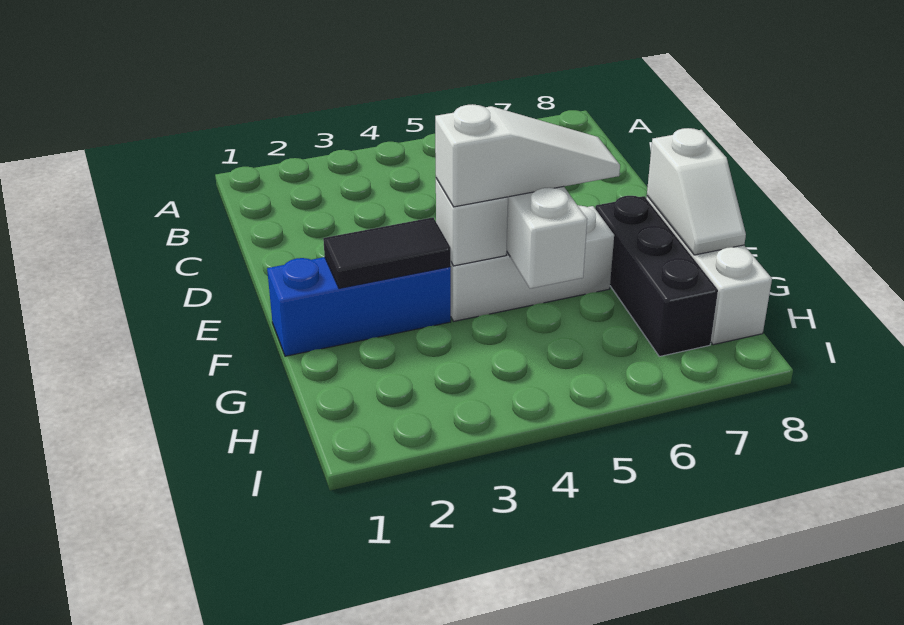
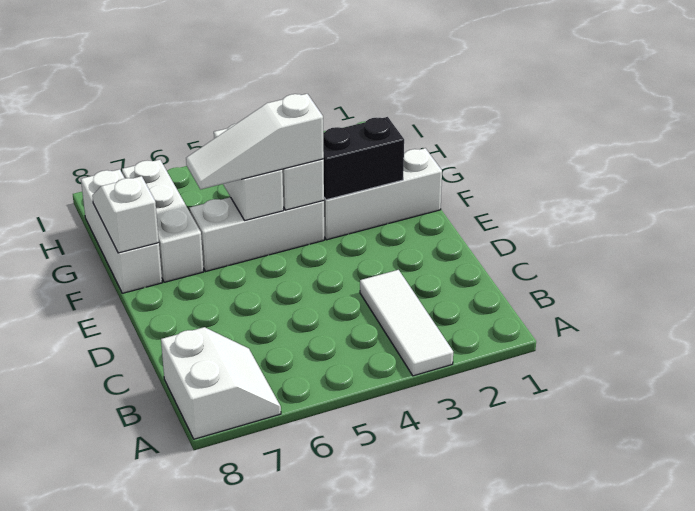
none -> white 1x3 tile [360,270,453,376]
none -> white 2x2 slope [161,327,281,439]
blue 1x3 brick [267,257,451,356] -> white 1x3 brick [324,148,442,240]
black 1x2 tile [323,217,451,288] -> black 1x2 brick [323,117,404,200]
black 1x3 brick [595,196,718,356] -> white 1x3 brick [122,160,204,282]

